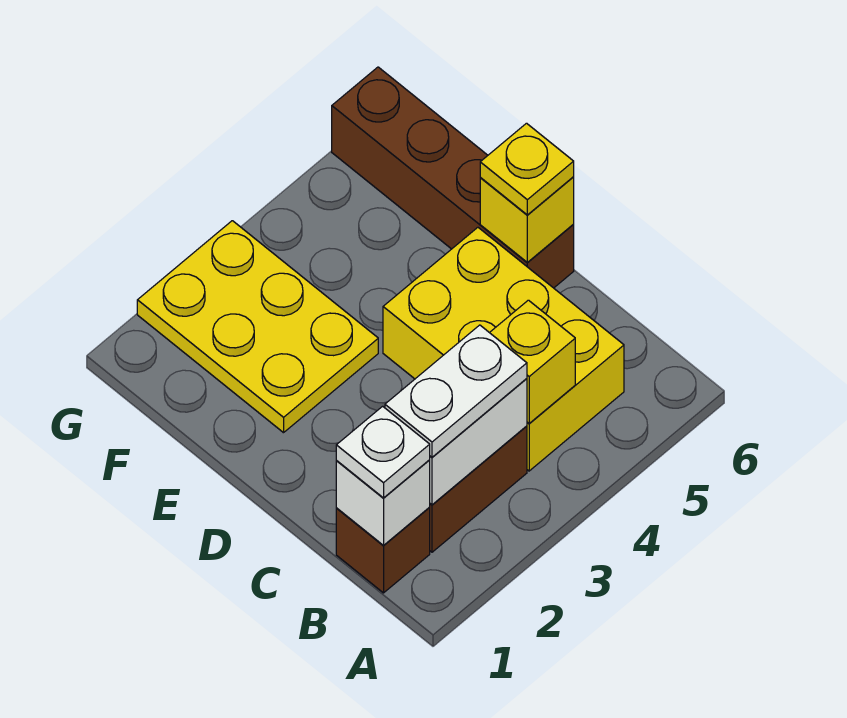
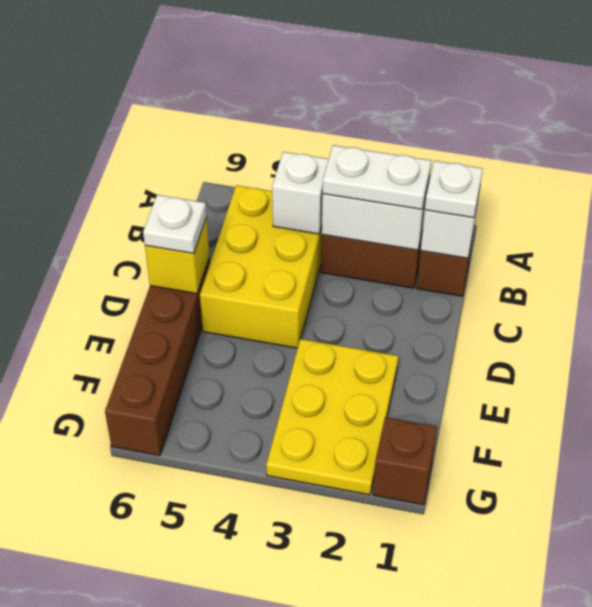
yellow 1x1 brick [490,300,575,424] -> white 1x1 brick [272,152,329,234]
yellow 1x1 plate [480,123,574,215] -> white 1x1 plate [143,195,207,253]
none -> brown 1x1 brick [373,417,437,505]

